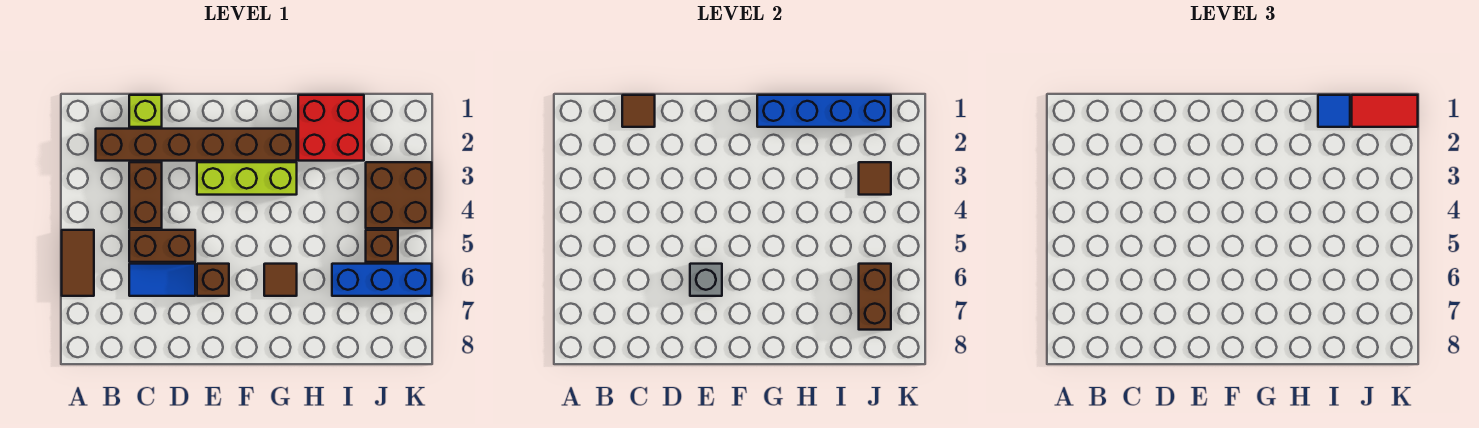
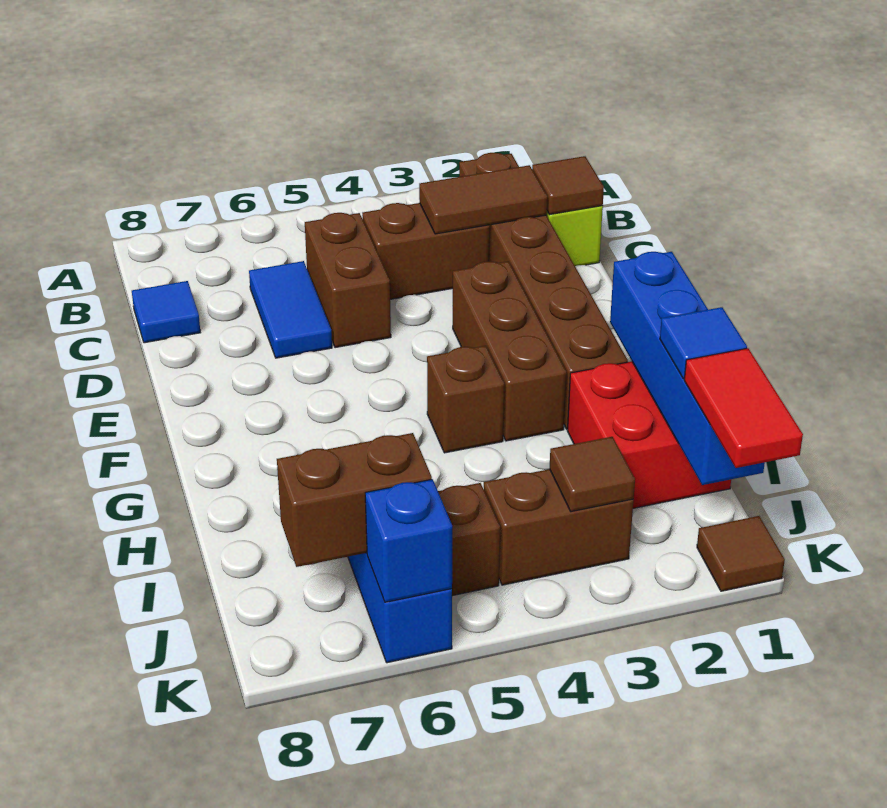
brown 1x2 tile [62,230,94,296] -> brown 1x2 tile moved to [419,165,547,234]
none -> blue 1x1 tile [132,281,200,343]
lime 1x3 brick [197,162,297,195] -> brown 1x3 brick [453,261,566,441]
brown 1x1 brick [197,264,229,296] -> brown 1x1 brick moved to [427,346,504,453]
grey 1x1 brick [690,264,722,296] -> none
brown 1x1 tile [264,264,297,296] -> brown 1x1 tile moved to [697,516,785,591]
brown 2x2 brick [366,162,432,228] -> brown 1x2 brick [484,469,633,585]
none -> blue 1x1 brick [365,479,452,602]

